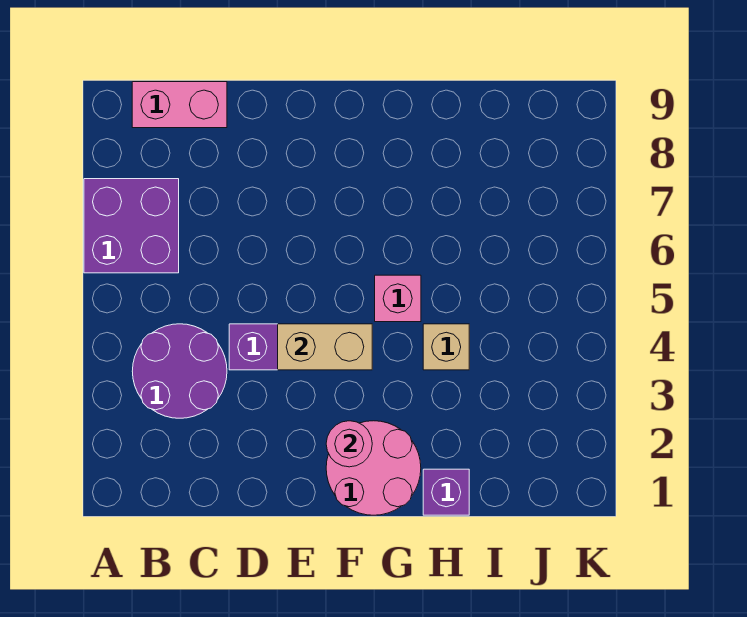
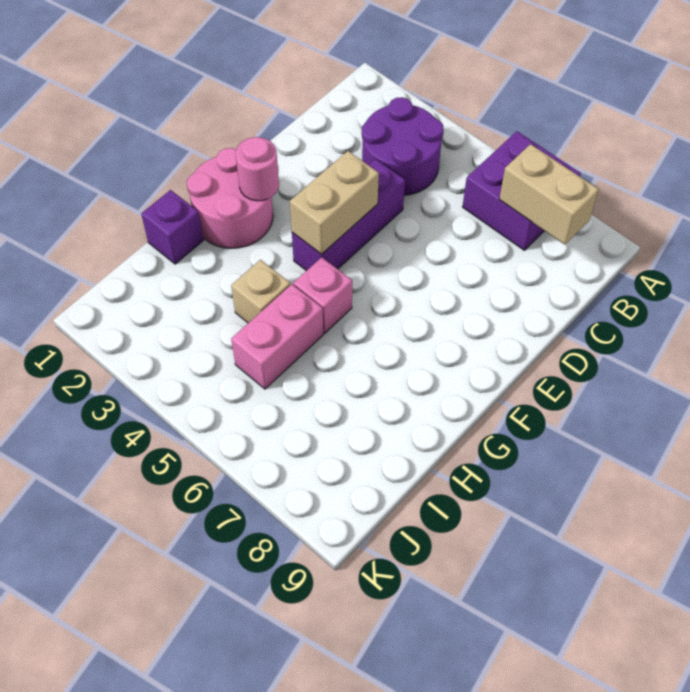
none -> tan 1x2 brick [499,144,599,244]
pink 1x2 brick [132,82,227,128] -> pink 1x2 brick moved to [231,284,323,389]

